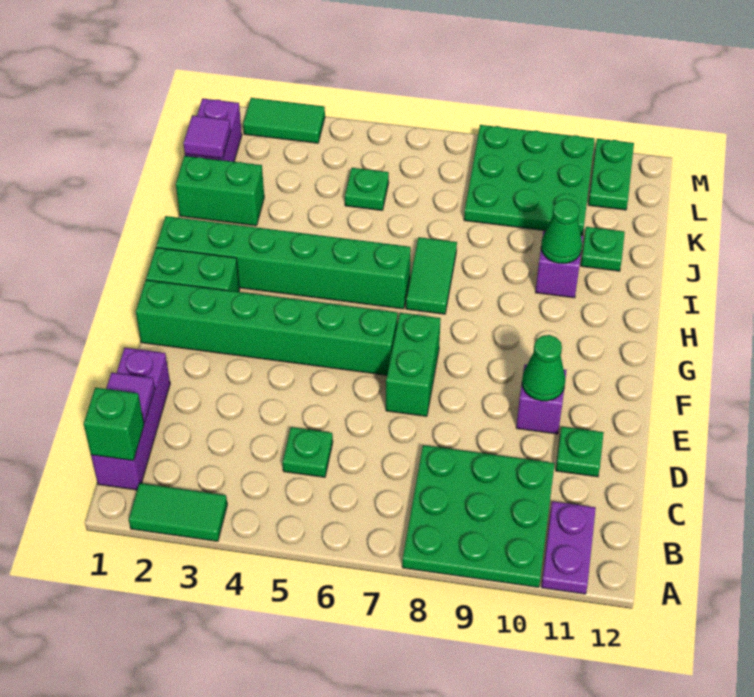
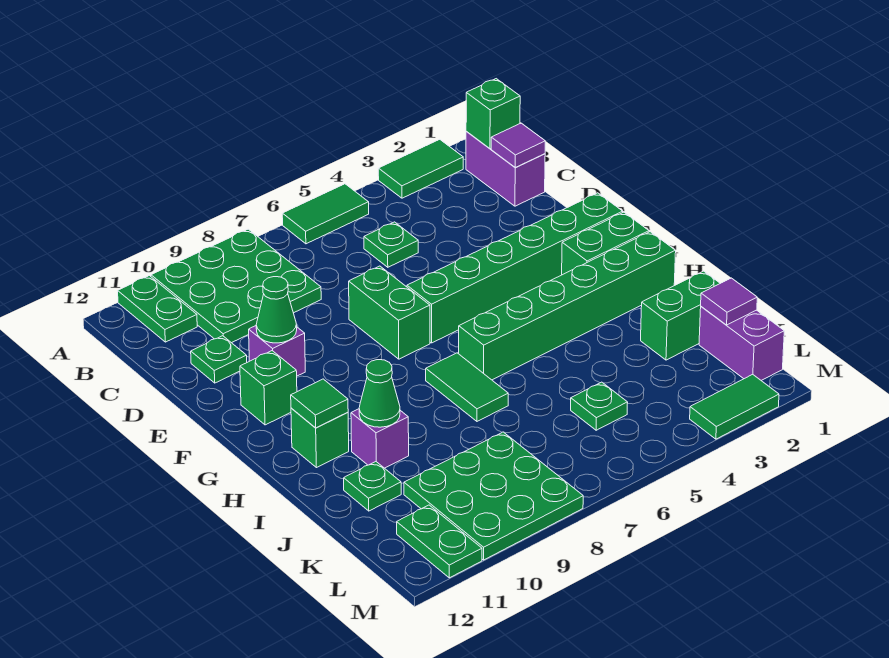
none -> green 1x2 tile [282,184,369,244]
purple 1x2 plate [541,501,596,594] -> green 1x2 plate [118,276,197,342]
purple 1x3 brick [91,348,170,490] -> purple 1x2 brick [466,132,545,206]
none -> green 1x1 brick [240,351,297,425]
none -> green 1x1 brick [291,408,349,468]
none -> green 1x1 tile [291,379,348,428]

